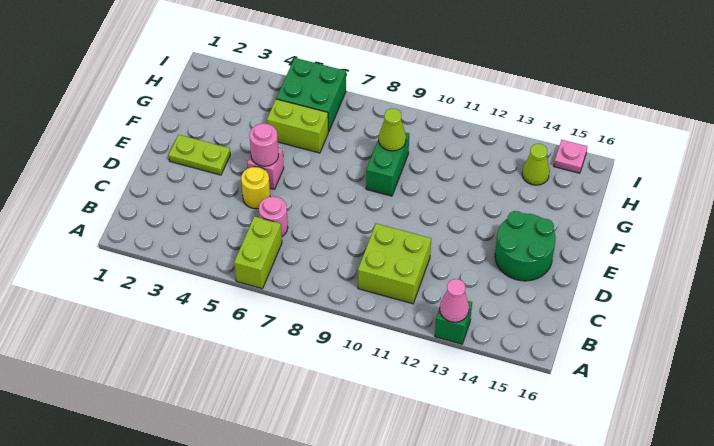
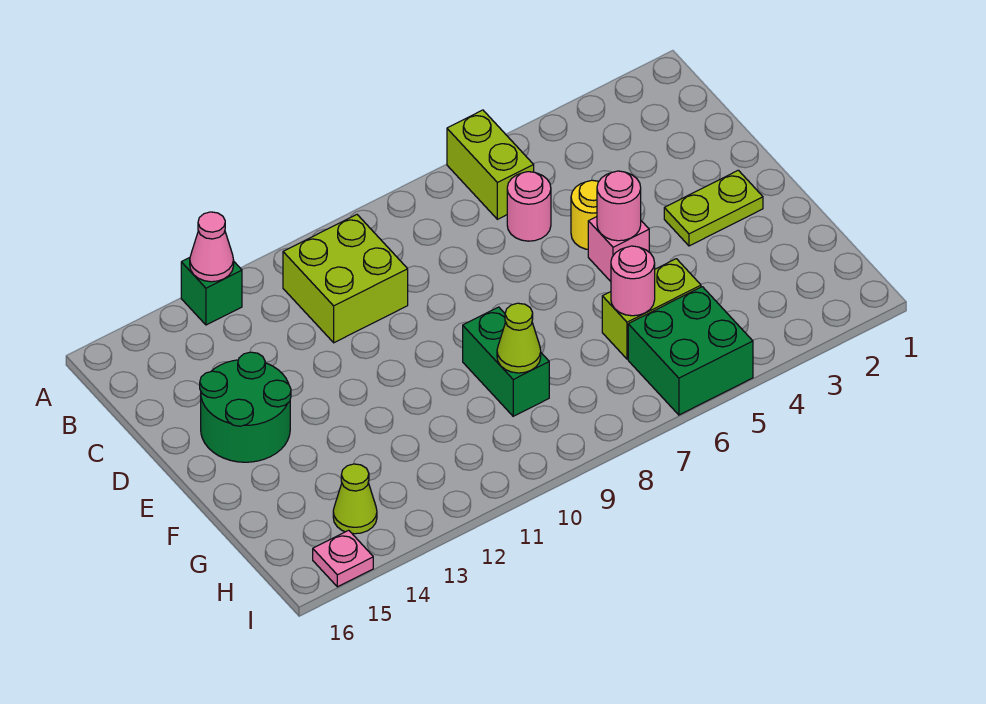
none -> pink 1x1 round brick [611,246,655,316]

